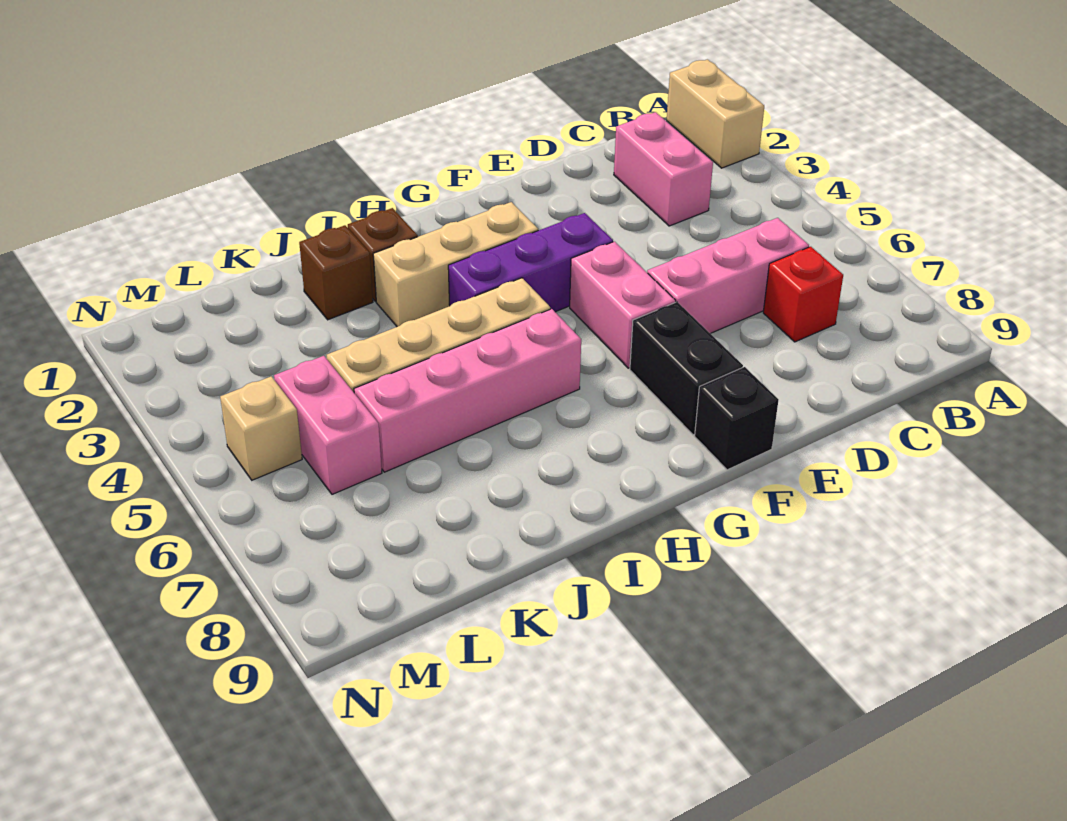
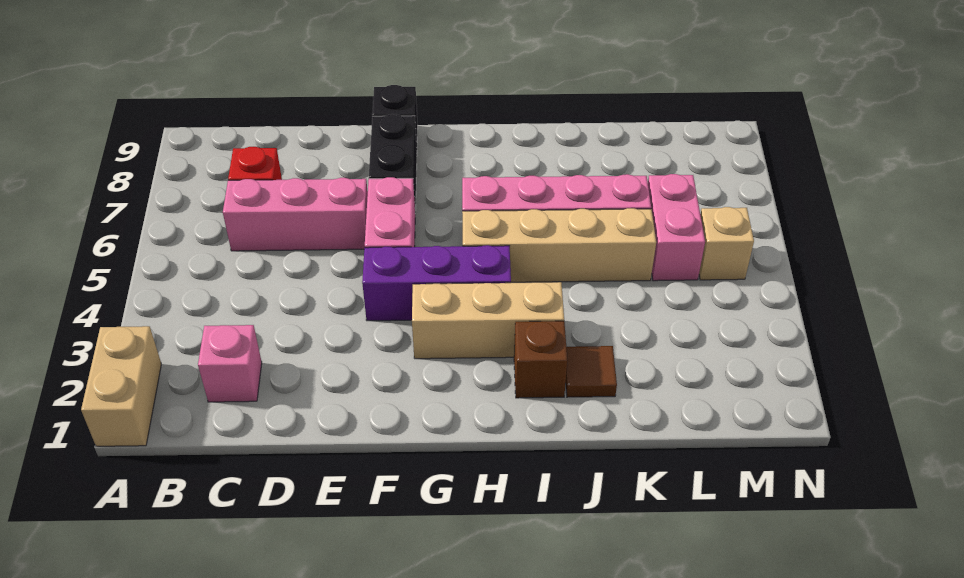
pink 1x2 brick [614,112,713,226] -> pink 1x1 brick [198,325,262,402]
brown 1x1 brick [299,225,373,320] -> brown 1x1 tile [566,346,617,397]

